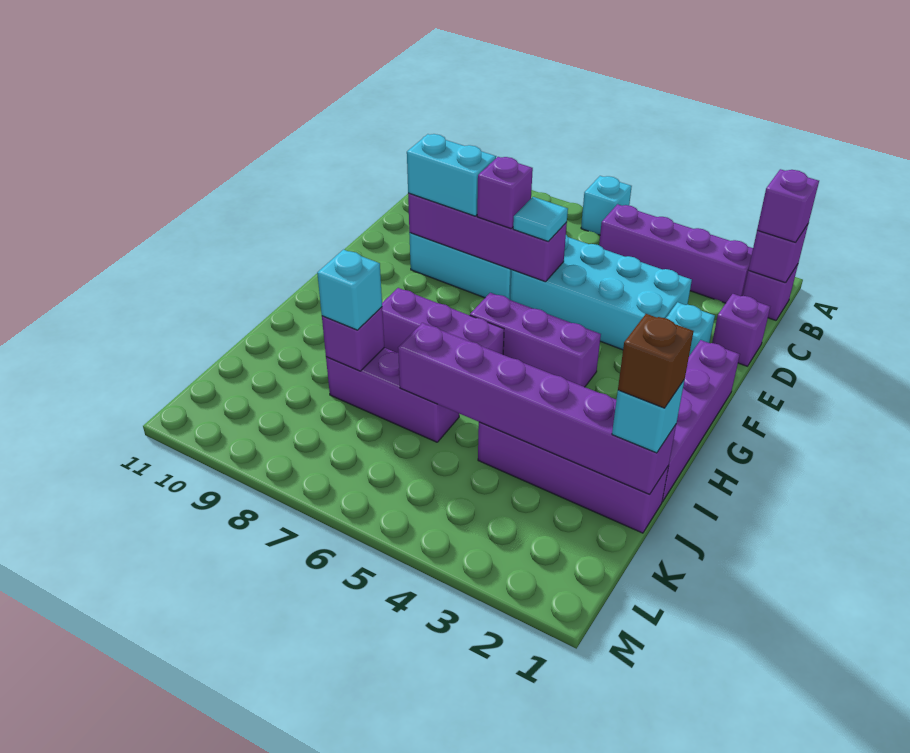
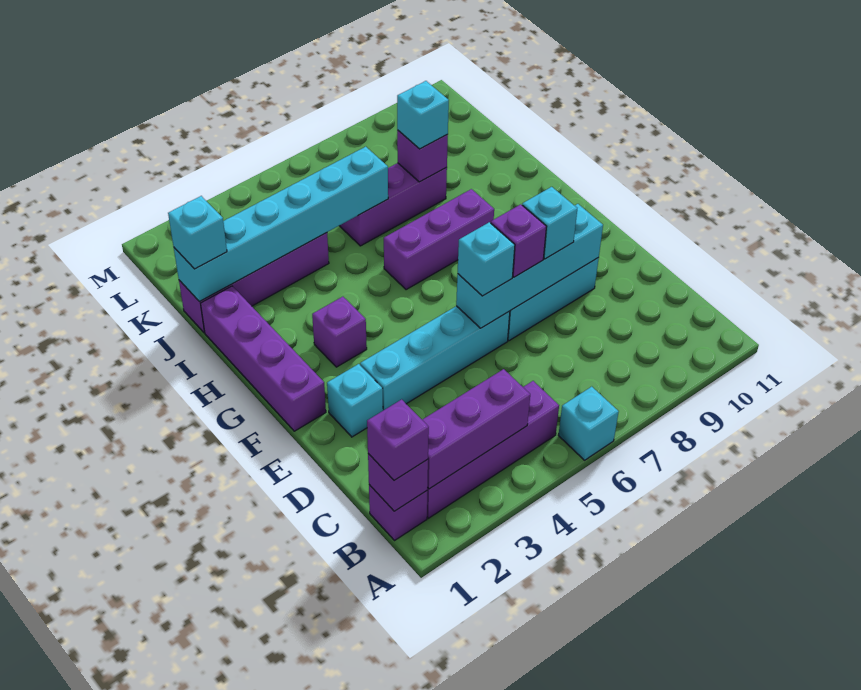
purple 1x1 brick [712,294,770,366] -> purple 1x1 brick moved to [312,297,367,367]
cyan 2x4 brick [510,235,692,350] -> cyan 1x4 brick [360,306,510,410]
purple 1x4 brick [408,193,567,282] -> cyan 1x4 brick [456,204,603,328]
cyan 1x1 tile [513,197,568,242] -> cyan 1x1 brick [458,222,515,296]
cyan 1x2 brick [407,134,496,216] -> cyan 1x1 brick [522,187,577,259]
purple 1x3 brick [470,293,601,387] -> purple 1x3 brick moved to [422,369,530,489]
purple 1x6 brick [398,323,676,495] -> cyan 1x6 brick [174,147,388,302]
brown 1x1 brick [618,314,693,408] -> none

